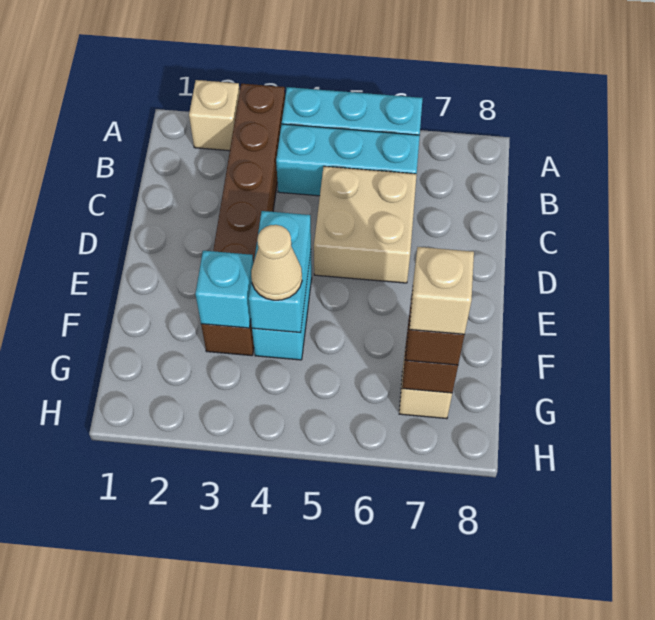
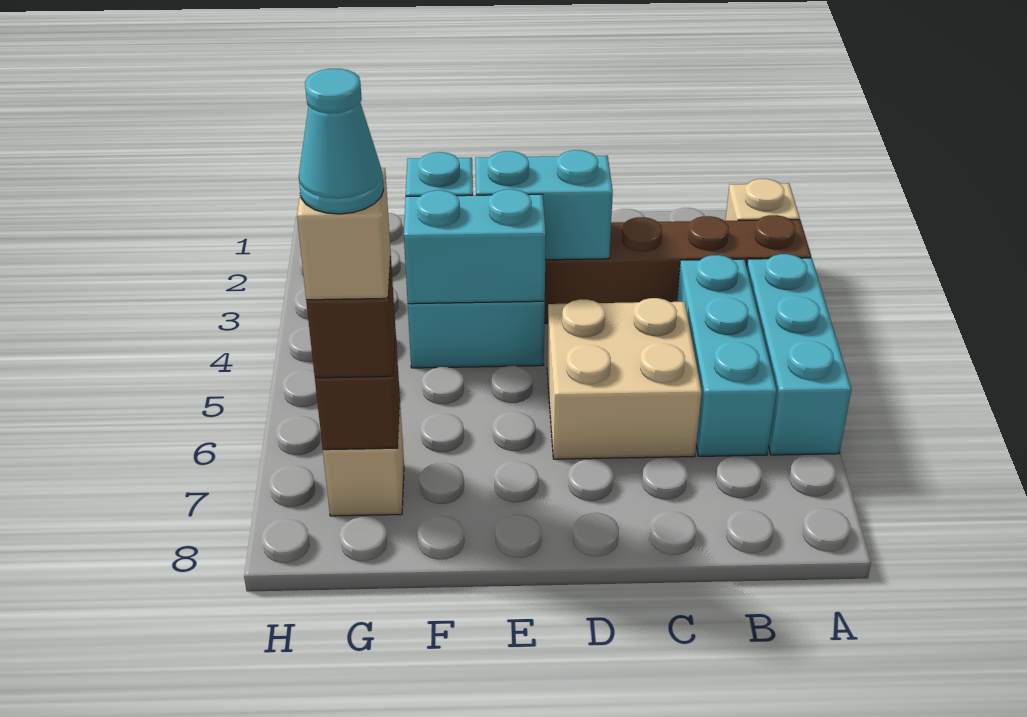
none -> cyan 1x2 brick [475,150,613,260]
tan 1x1 cone [251,225,302,300] -> none
none -> cyan 1x1 cone [299,69,384,214]

